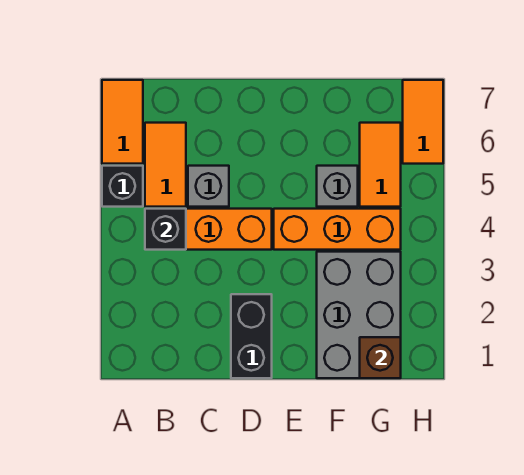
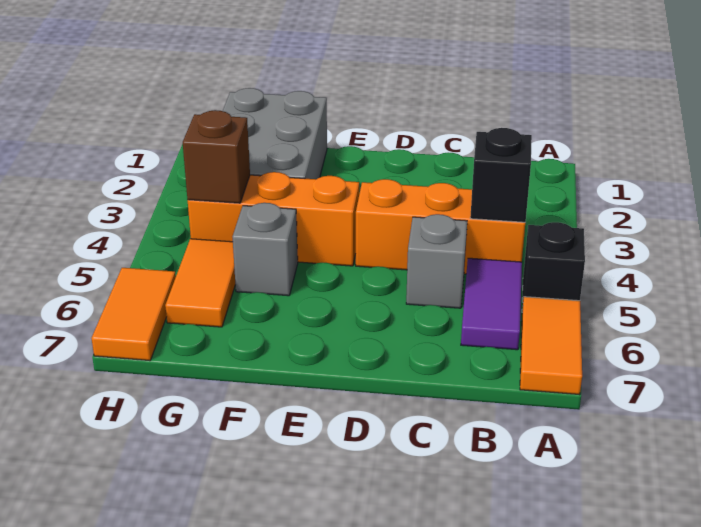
orange 1x2 tile [145,123,186,207] -> purple 1x2 tile [461,258,522,350]
black 1x2 brick [231,294,272,378] -> none
brown 1x1 brick [360,337,401,378] -> brown 1x1 brick moved to [183,110,250,203]

